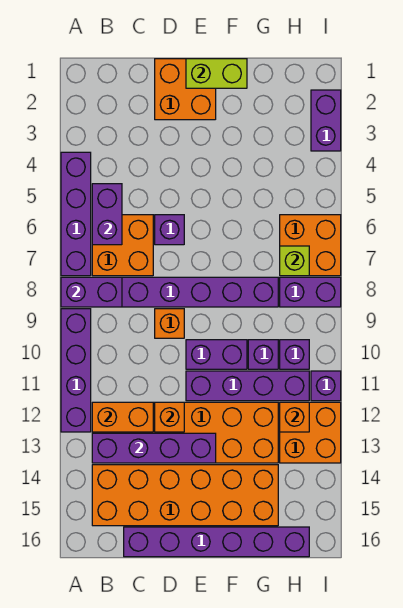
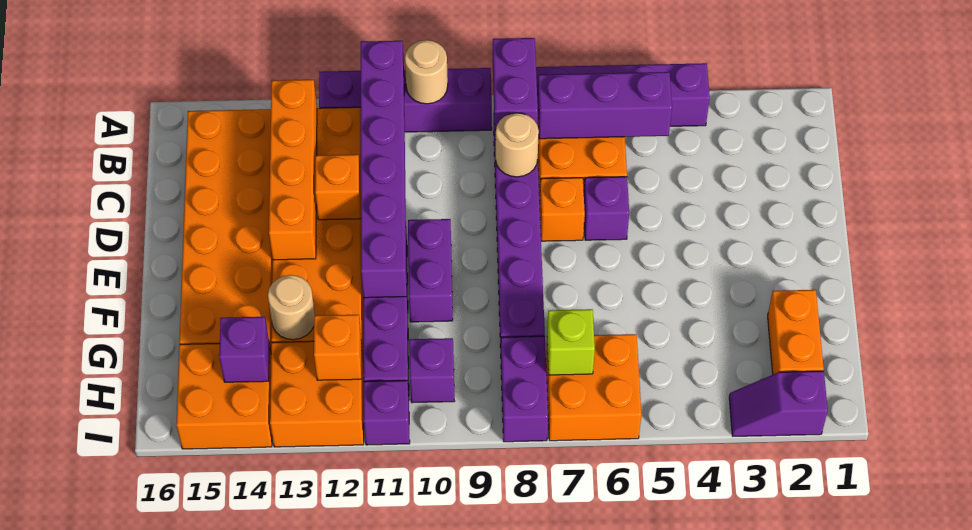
none -> tan 1x1 round brick [405,40,448,104]
purple 1x2 brick [92,184,122,245] -> purple 1x3 brick [537,72,672,139]
orange 1x2 brick [92,402,153,432] -> orange 1x2 brick moved to [768,290,824,374]
purple 1x4 brick [92,433,216,463] -> orange 1x4 brick [269,80,317,260]
none -> tan 1x1 round brick [496,113,539,177]
purple 1x6 brick [124,527,309,557] -> purple 1x6 brick moved to [361,41,407,298]
orange 2x2 brick [155,59,216,120] -> orange 2x2 brick moved to [176,344,272,449]
orange 1x1 brick [155,309,184,338] -> orange 1x1 brick moved to [539,178,585,241]
lime 1x2 brick [186,59,247,88] -> none
purple 1x1 brick [248,340,278,369] -> purple 1x1 brick moved to [219,317,269,382]
none -> tan 1x1 round brick [268,275,315,340]
purple 1x2 brick [311,90,341,151] -> purple 1x2 slope [729,371,828,436]

